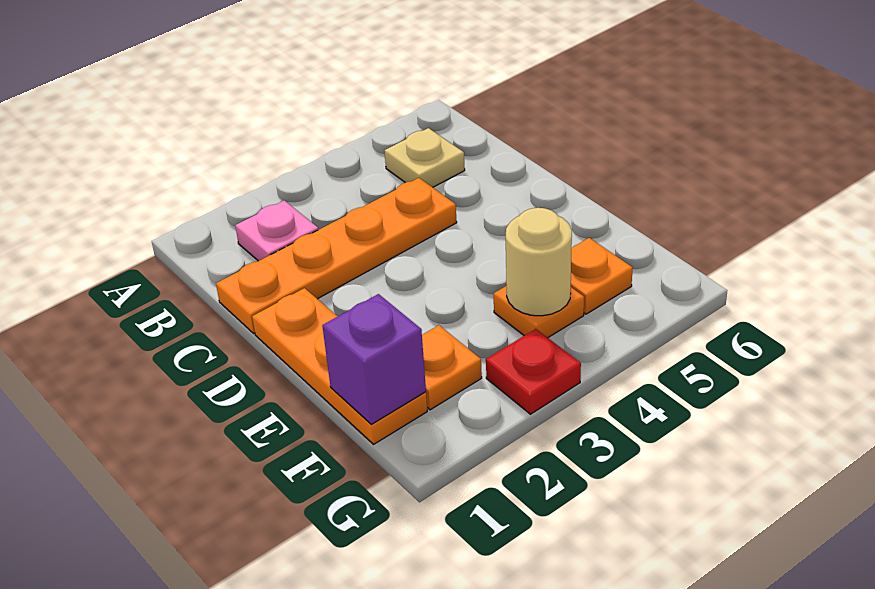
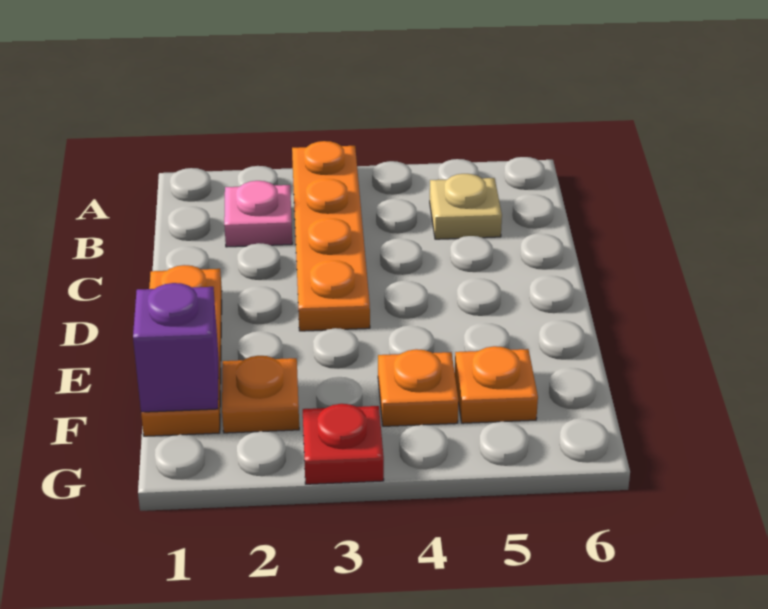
orange 1x4 plate [216,178,457,333] -> orange 1x4 plate turned to [292,141,370,331]
tan 1x1 round brick [506,208,572,316] -> none

